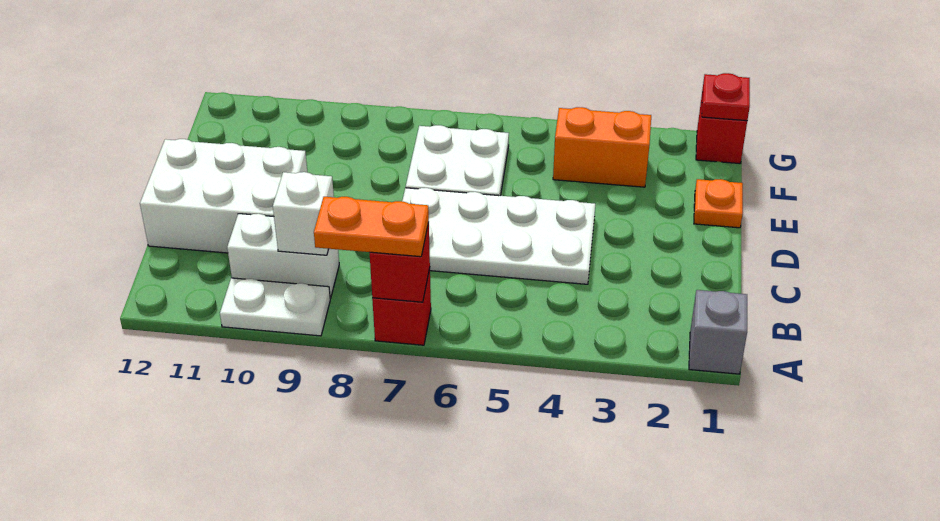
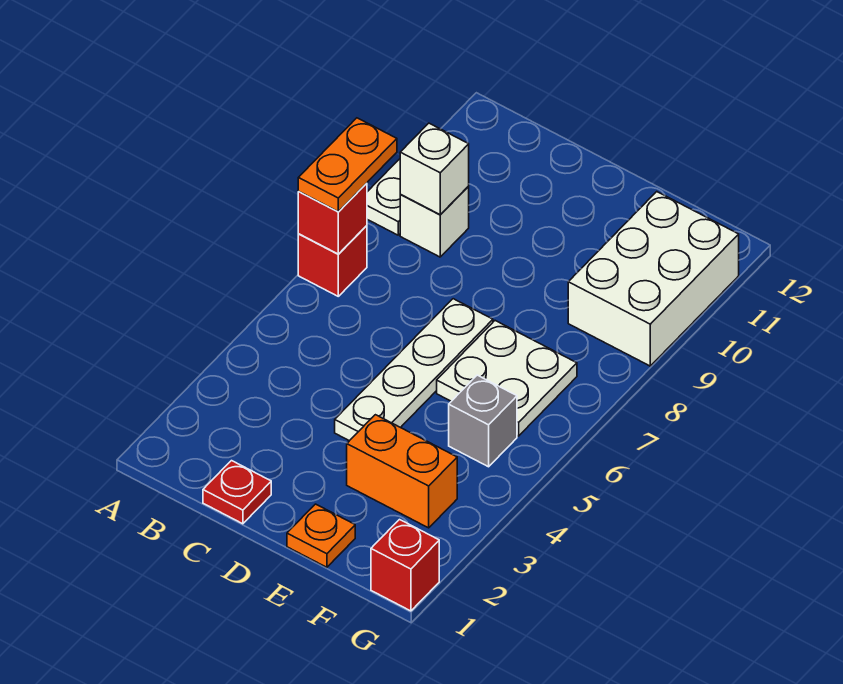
grey 1x1 brick [689,290,747,374] -> grey 1x1 brick moved to [449,375,517,467]
white 1x2 brick [227,214,339,299] -> white 1x1 brick [400,186,469,257]
white 2x4 plate [402,188,595,284] -> white 1x4 plate [335,299,493,441]
white 2x3 brick [140,139,307,253] -> white 2x3 brick moved to [568,192,739,366]
orange 1x2 brick [553,107,651,187] -> orange 1x2 brick turned to [347,415,457,528]
red 1x1 plate [702,73,750,121] -> red 1x1 plate moved to [203,461,271,524]

